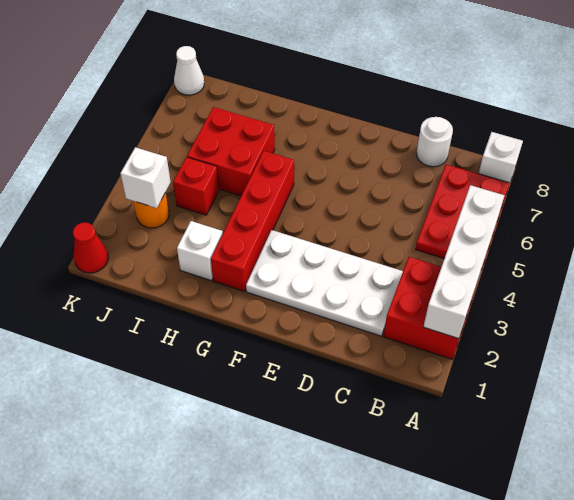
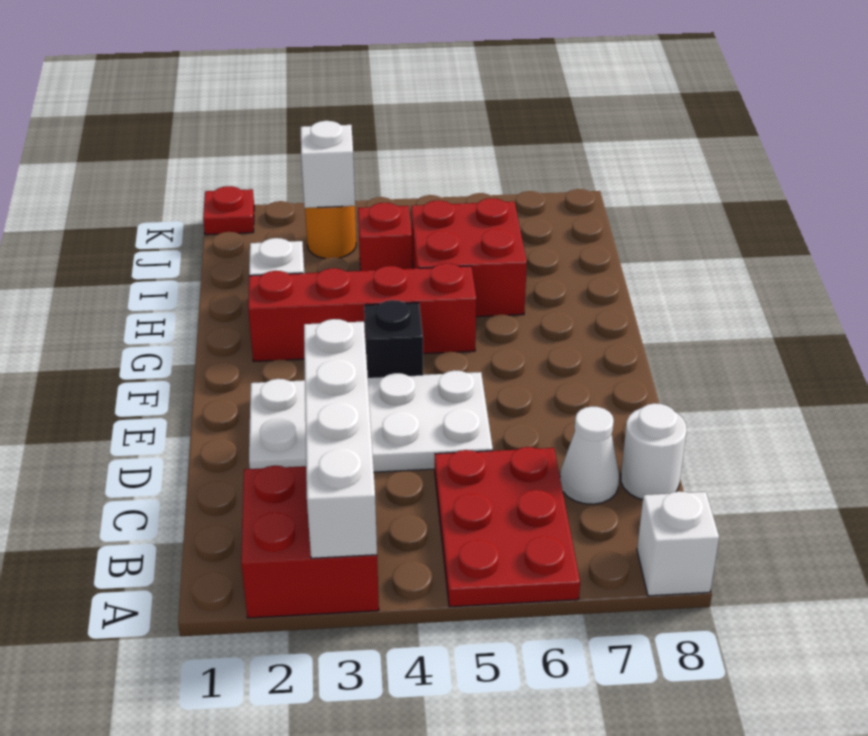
white 1x4 brick [423,185,504,338] -> white 1x4 brick turned to [304,319,377,558]
red 2x3 plate [415,164,510,270] -> red 2x3 plate turned to [435,447,580,607]
white 2x4 plate [246,230,403,336] -> white 2x4 plate turned to [249,370,493,472]
none -> black 1x1 brick [364,300,423,377]
red 1x1 cone [73,223,108,273] -> red 1x1 plate [203,186,254,235]
white 1x1 cone [174,46,204,95] -> white 1x1 cone moved to [560,406,619,504]

